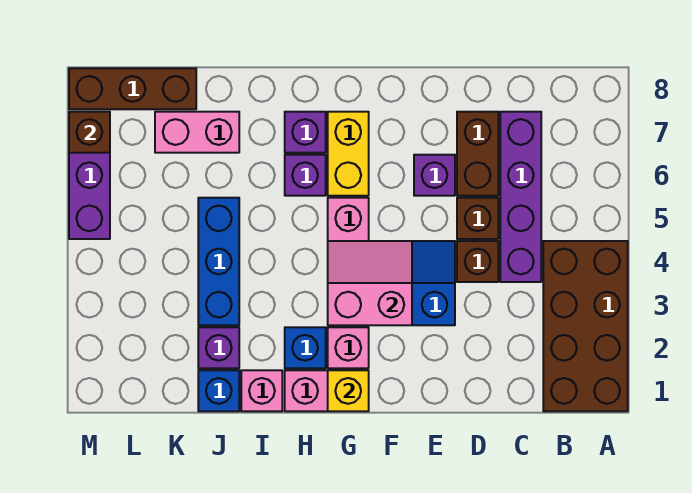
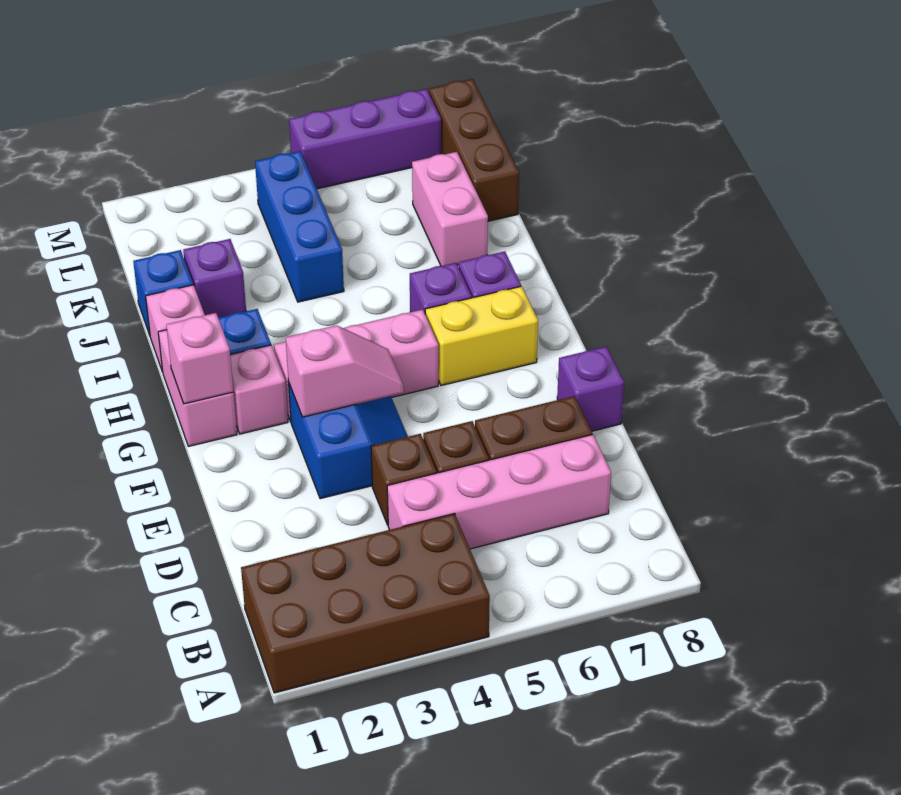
purple 1x4 brick [500,112,541,282] -> pink 1x4 brick [387,434,611,549]
purple 1x1 brick [414,155,455,196] -> purple 1x1 brick moved to [557,347,624,431]
pink 2x2 slope [328,241,412,325] -> pink 1x2 slope [286,325,404,417]
yellow 1x1 brick [328,370,369,411] -> pink 1x1 brick [166,313,233,404]
blue 1x3 brick [198,198,239,325] -> blue 1x3 brick turned to [255,151,344,302]
brown 1x1 brick [69,112,110,153] -> none

